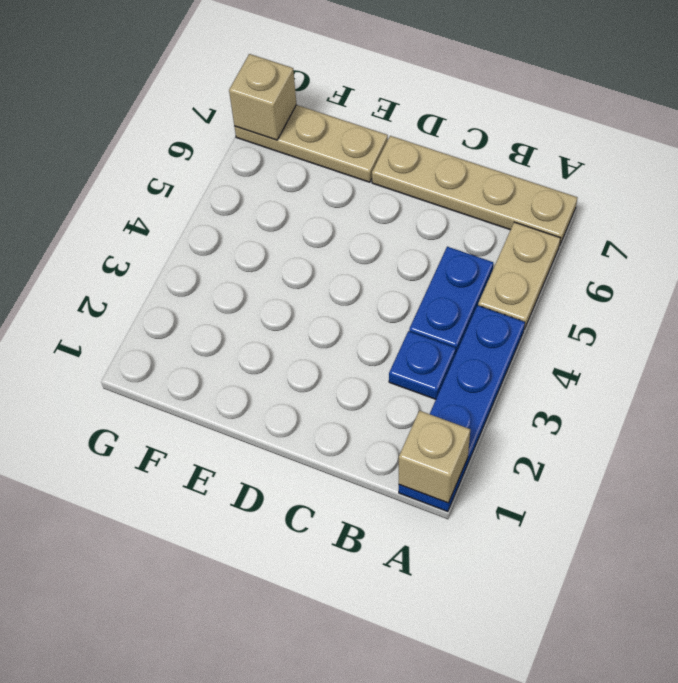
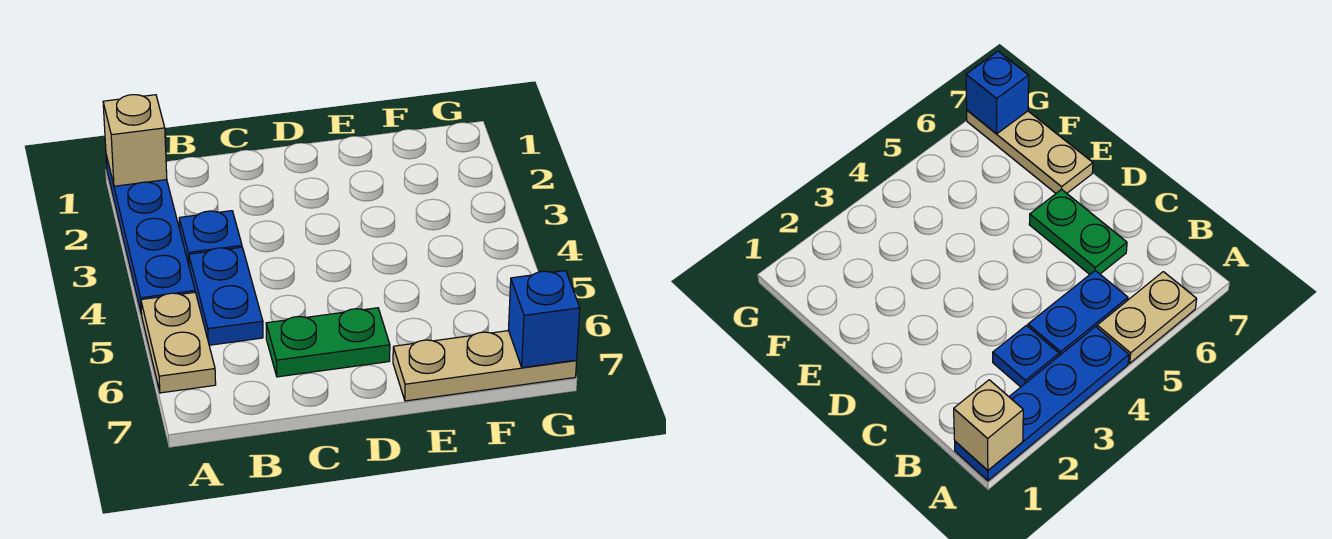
tan 1x4 plate [372,136,578,246] -> none
none -> green 1x2 plate [266,308,390,377]
tan 1x1 brick [229,54,296,140] -> blue 1x1 brick [508,271,580,368]

